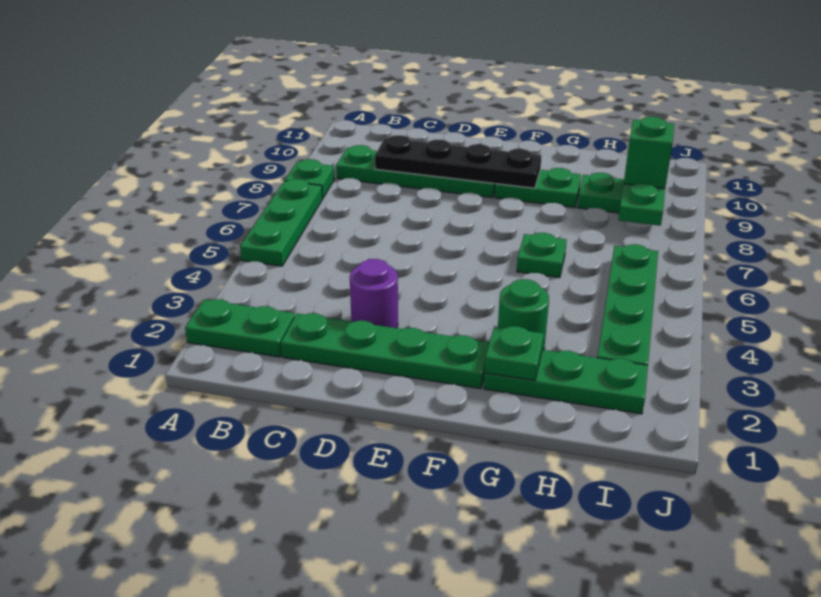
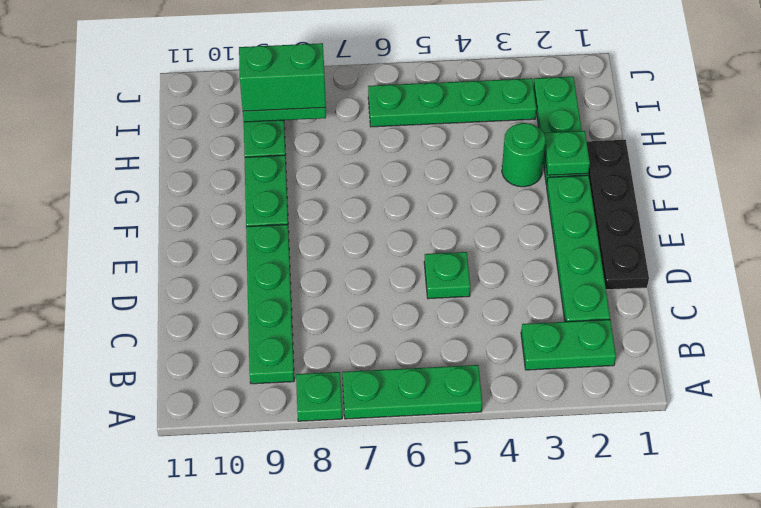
green 1x2 plate [185,299,295,357] -> green 1x2 plate turned to [521,320,616,370]
black 1x4 plate [375,135,541,188] -> black 1x4 plate moved to [587,140,649,290]
purple 1x1 round brick [350,259,398,328] -> none
green 1x1 plate [517,233,567,278] -> green 1x1 plate moved to [424,252,470,299]
green 1x1 brick [624,117,674,189] -> green 1x2 brick [239,43,326,111]

